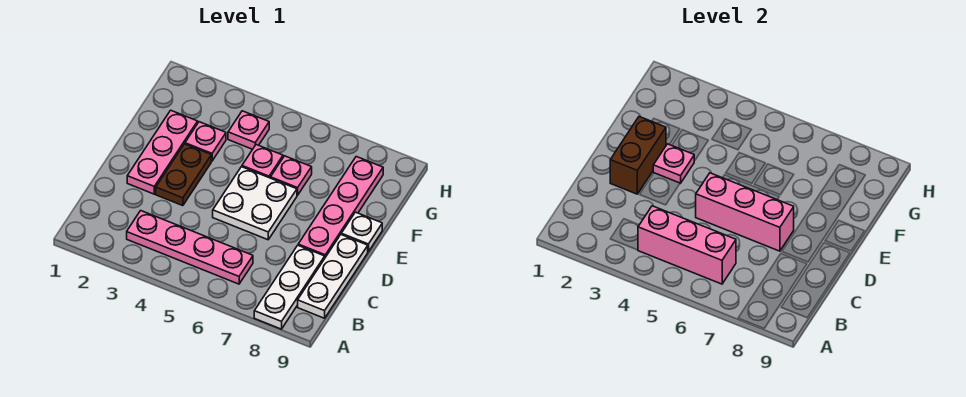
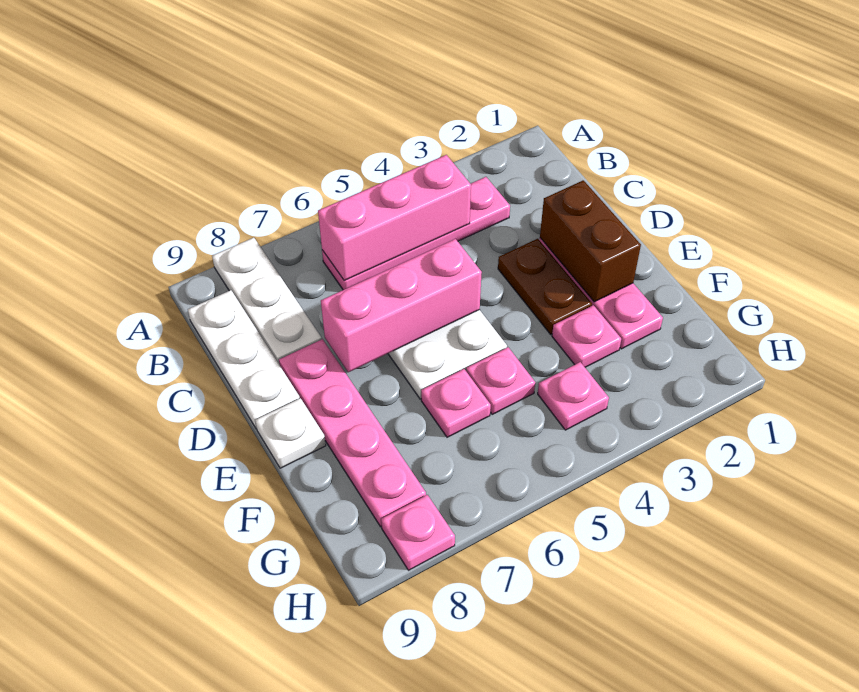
pink 1x1 plate [653,144,694,183] -> pink 1x1 plate moved to [381,495,455,570]

